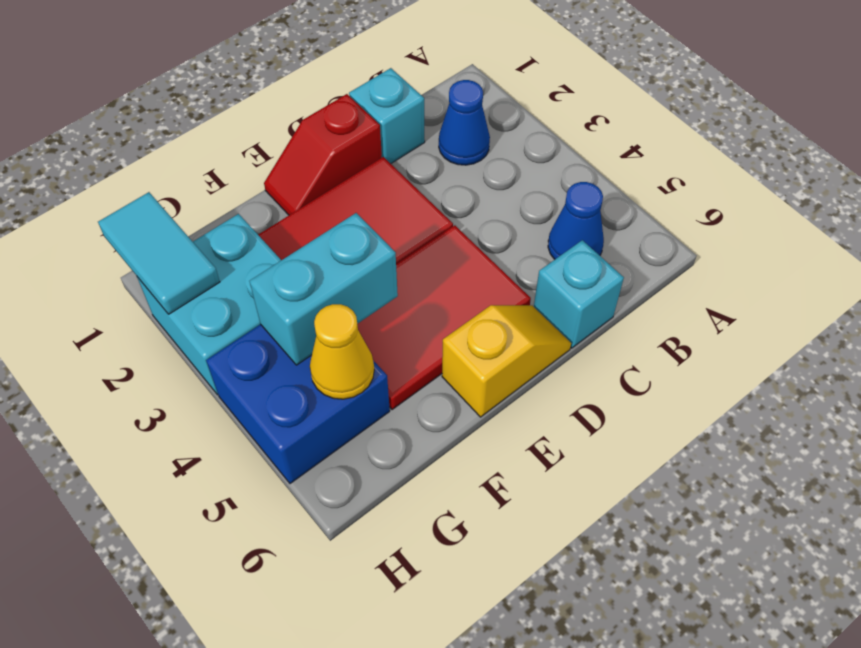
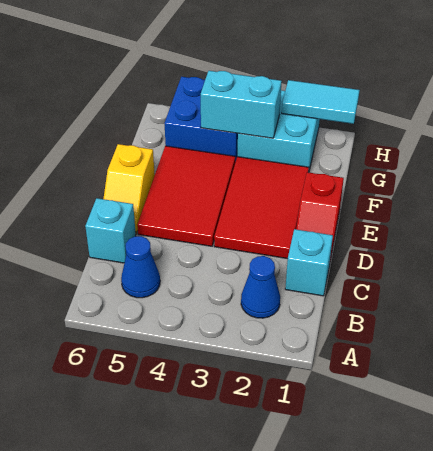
red 1x2 slope [264,94,382,215] -> red 1x2 slope turned to [296,172,344,259]
cyan 1x2 brick [249,213,398,365] -> cyan 1x2 brick turned to [201,71,281,138]
yellow 1x1 cone [310,304,374,399] -> none

